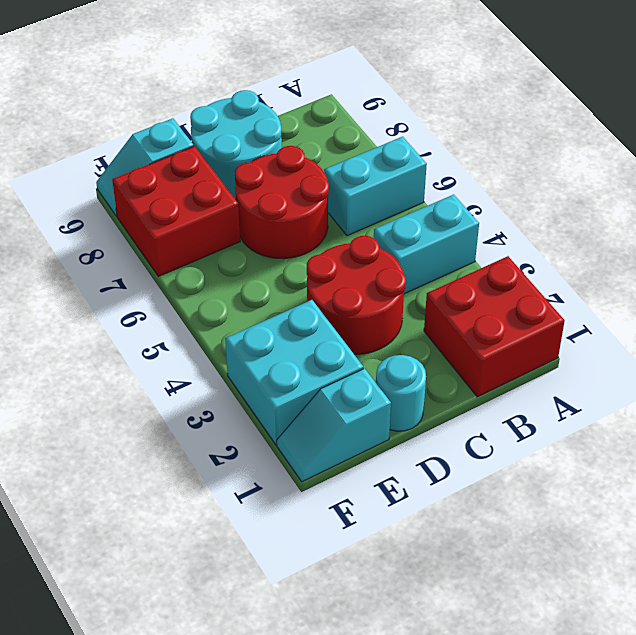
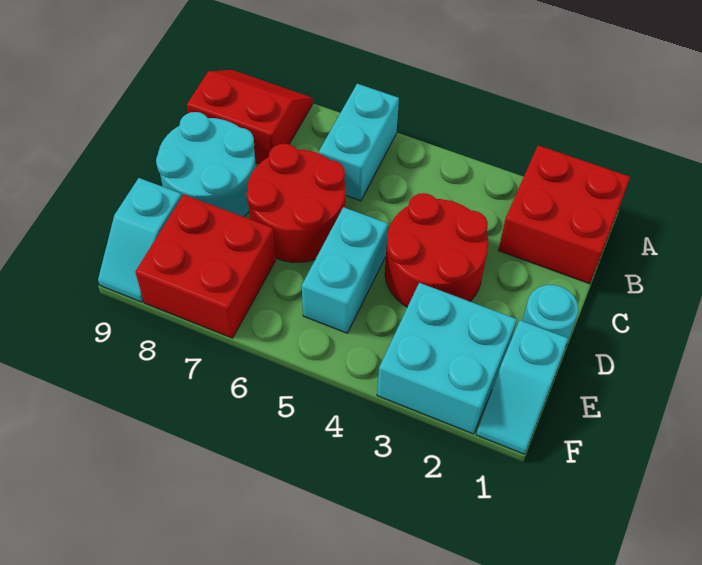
cyan 1x2 brick [374,195,479,294] -> cyan 1x2 brick moved to [302,207,388,333]
none -> red 2x2 slope [187,70,313,164]

